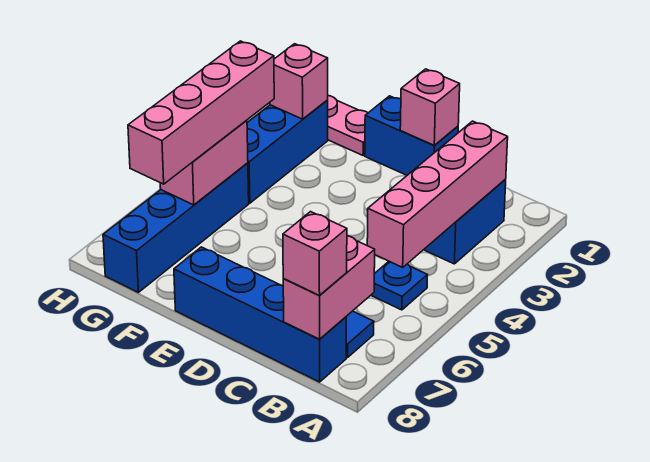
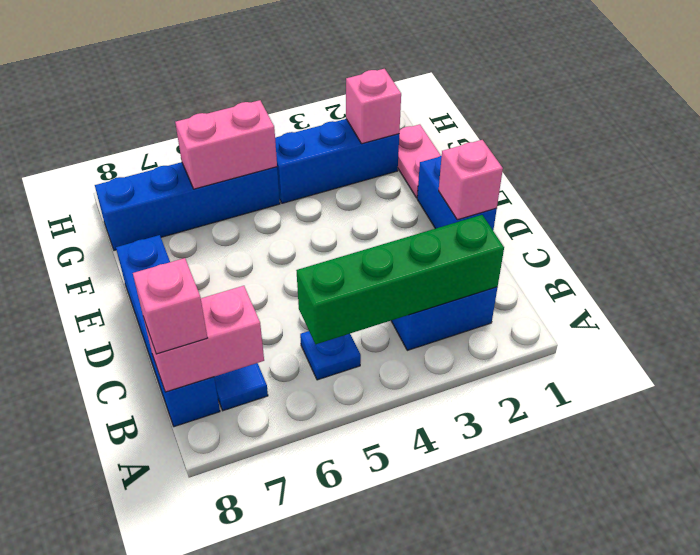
pink 1x4 brick [367,121,508,267] -> green 1x4 brick [296,215,504,344]
pink 1x4 brick [128,41,274,184] -> none

